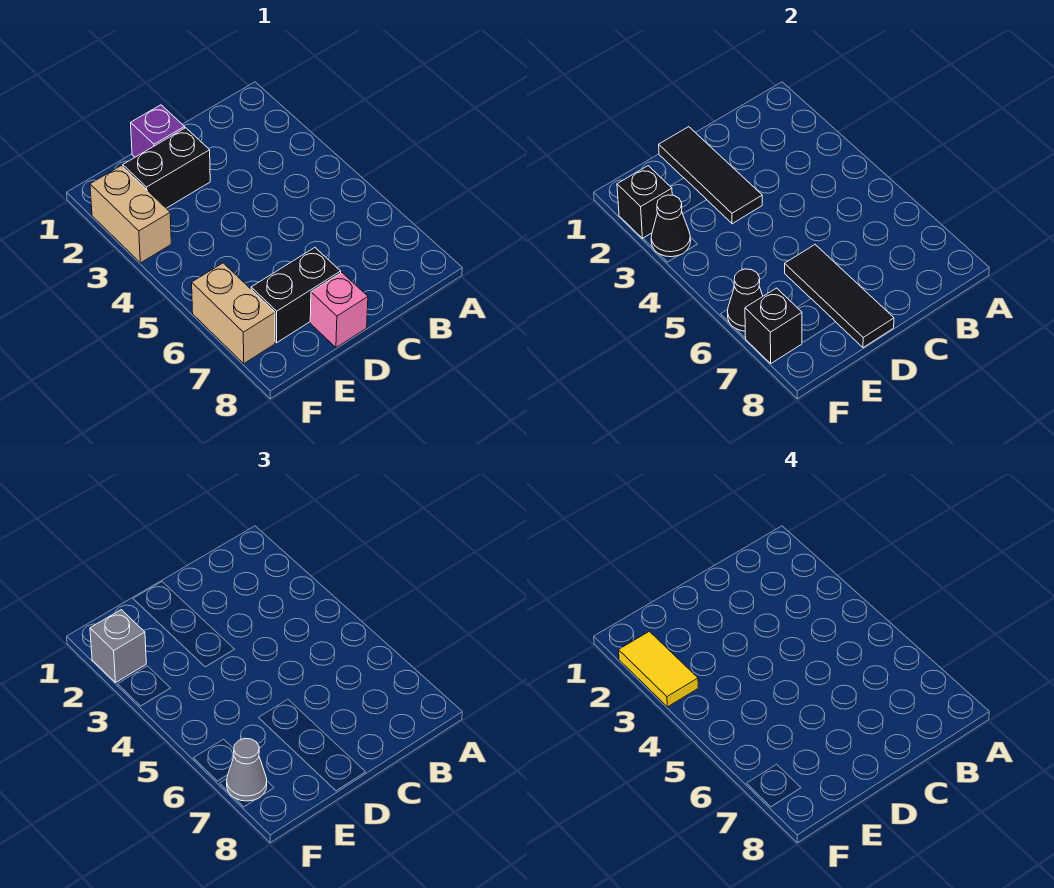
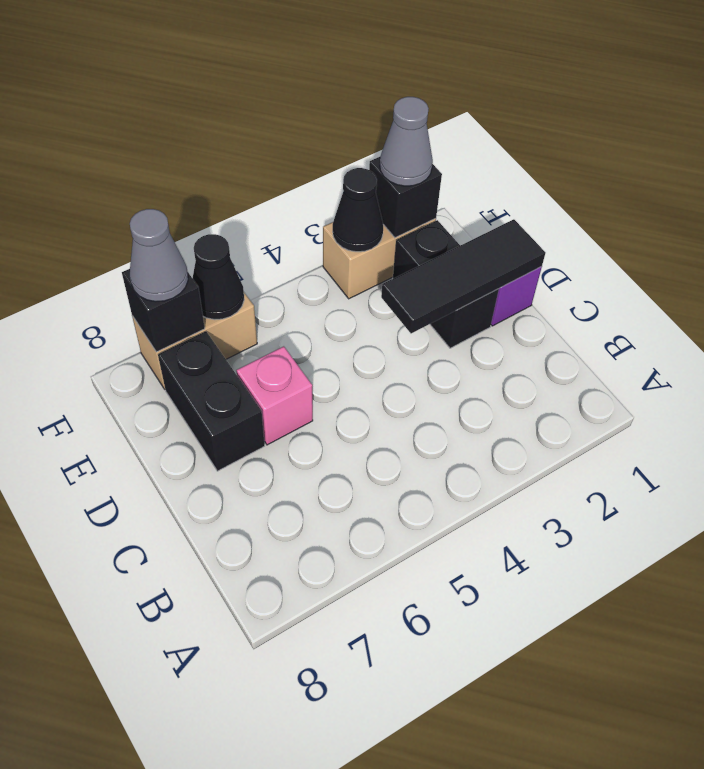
black 1x3 tile [785,245,894,348] -> none
pink 1x1 brick [310,273,368,348] -> pink 1x1 brick moved to [236,346,313,445]
grey 1x1 brick [90,610,146,682] -> grey 1x1 cone [380,97,433,186]
yellow 1x2 tile [619,631,698,707] -> none

